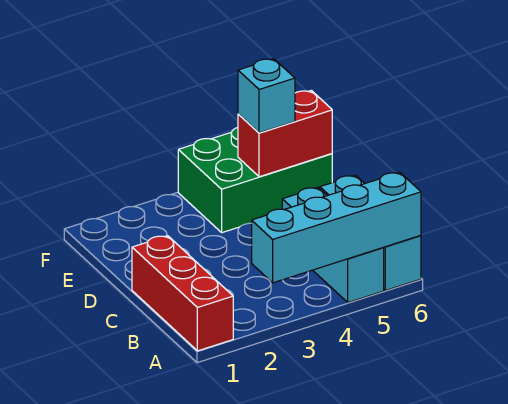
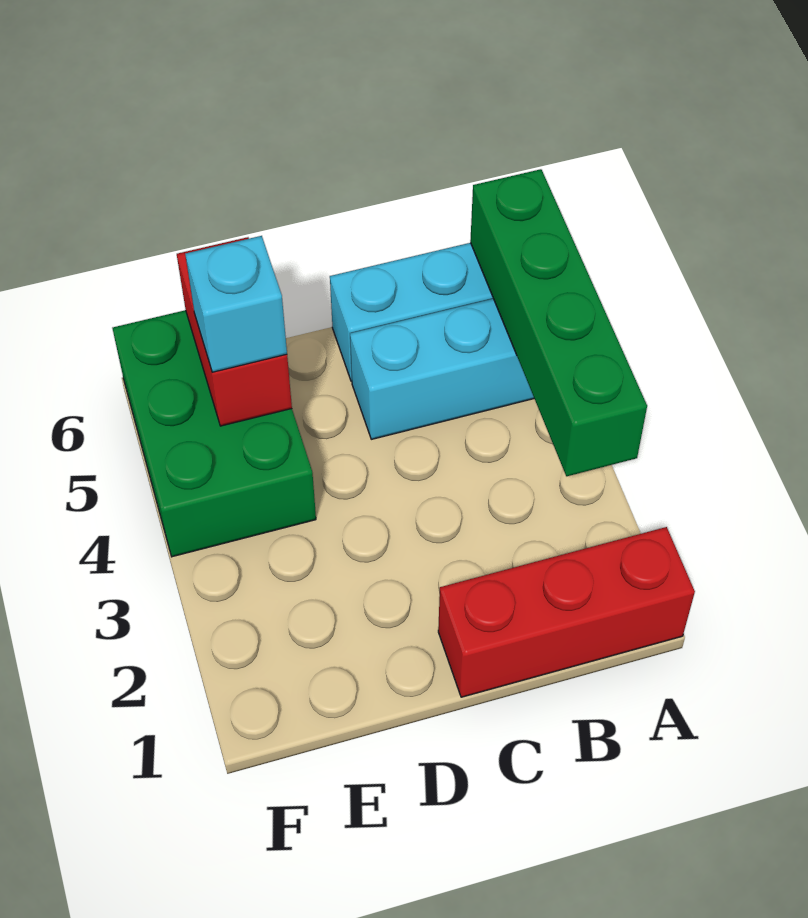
cyan 1x4 brick [252,172,421,283] -> green 1x4 brick [470,169,647,476]

